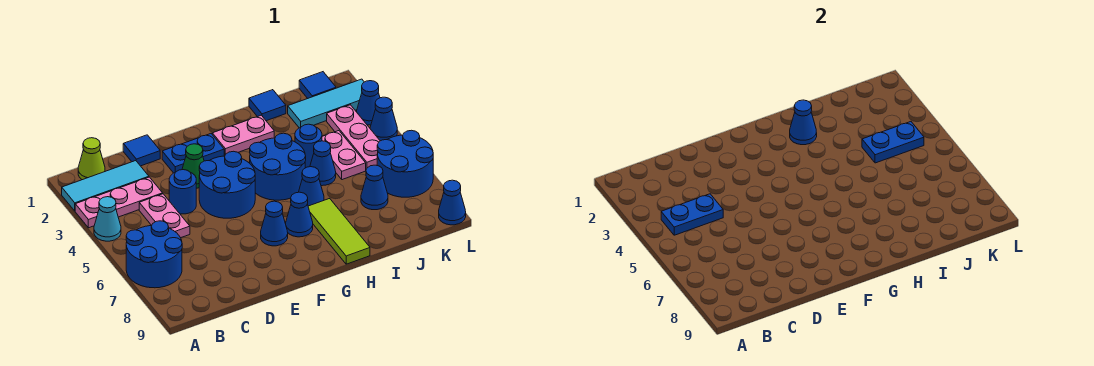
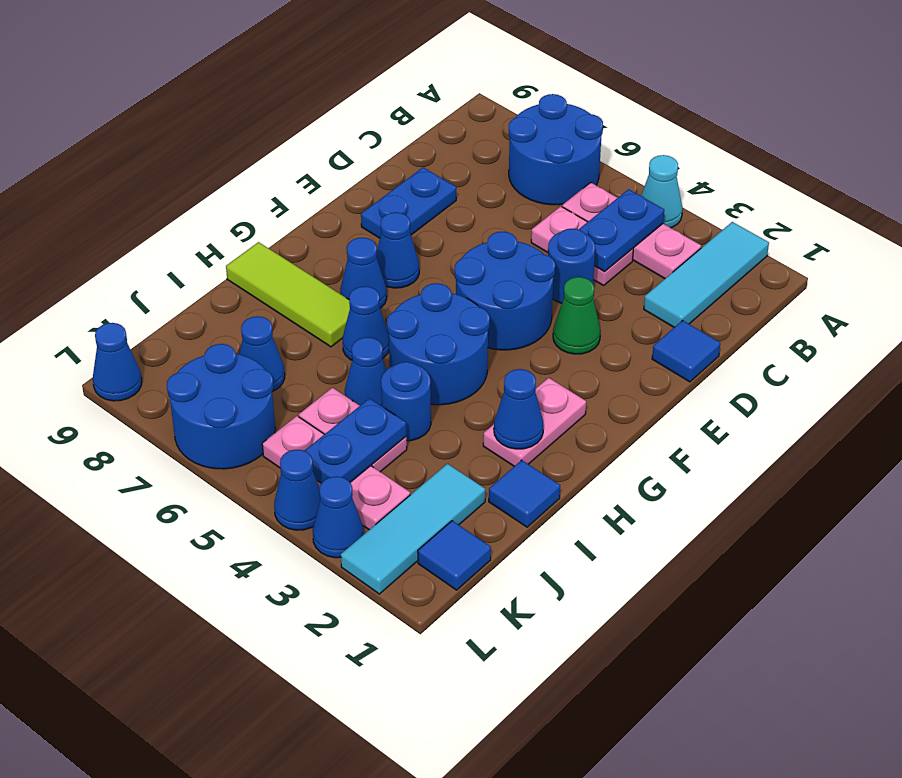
pink 1x3 plate [75,177,163,228] -> pink 1x3 plate turned to [562,183,701,278]
lime 1x1 cone [78,138,105,180] -> none
blue 1x2 plate [162,134,224,173] -> blue 1x2 plate moved to [361,167,456,238]

